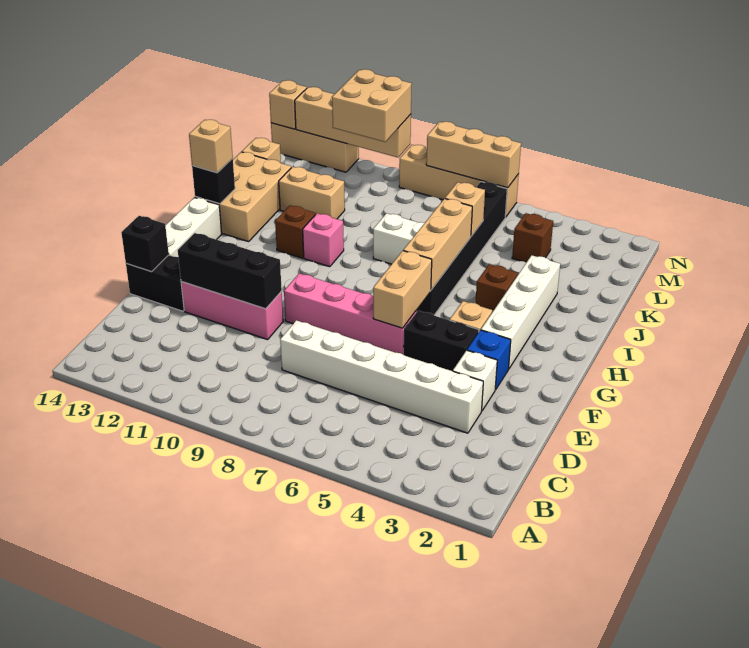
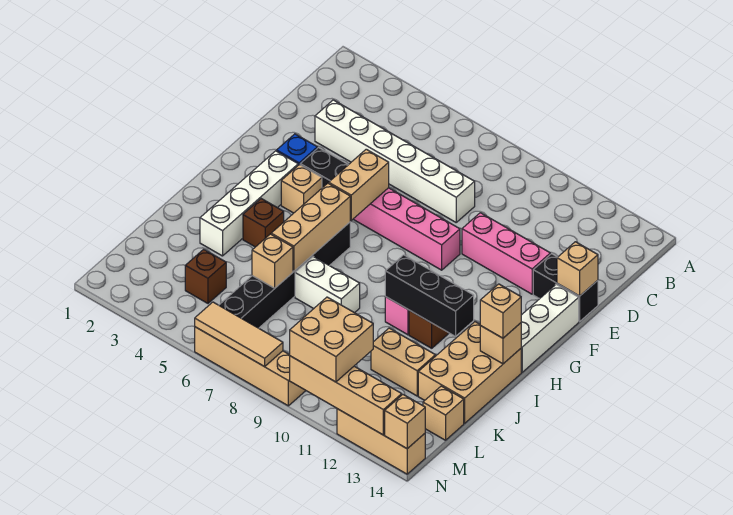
white 1x1 brick [453,350,497,411] -> none
black 1x3 brick [178,233,282,309] -> black 1x3 brick moved to [385,255,474,336]
black 1x1 brick [121,216,169,272] -> tan 1x1 brick [557,242,598,296]
black 1x1 brick [192,159,235,204] -> tan 1x1 brick [480,323,521,364]
tan 1x3 brick [426,122,521,188] -> tan 1x3 tile [195,302,283,367]

